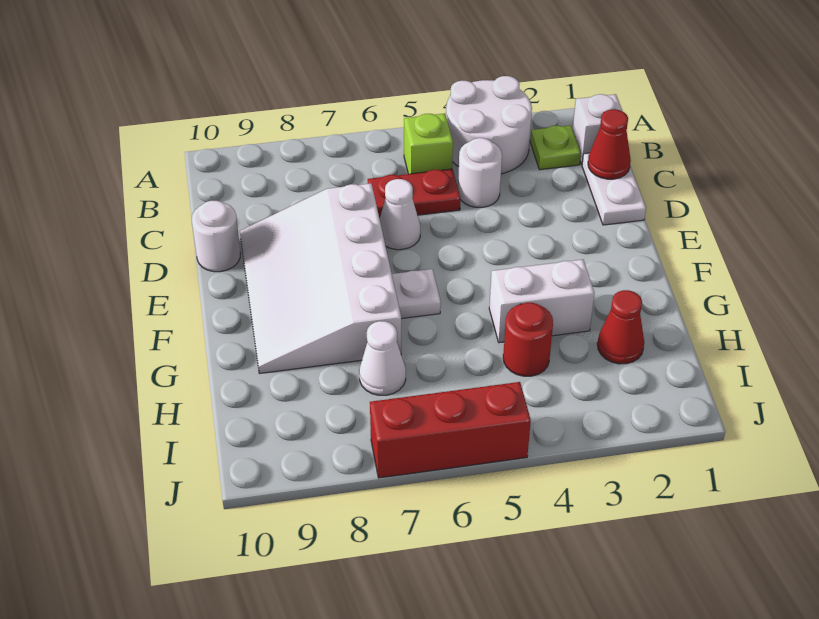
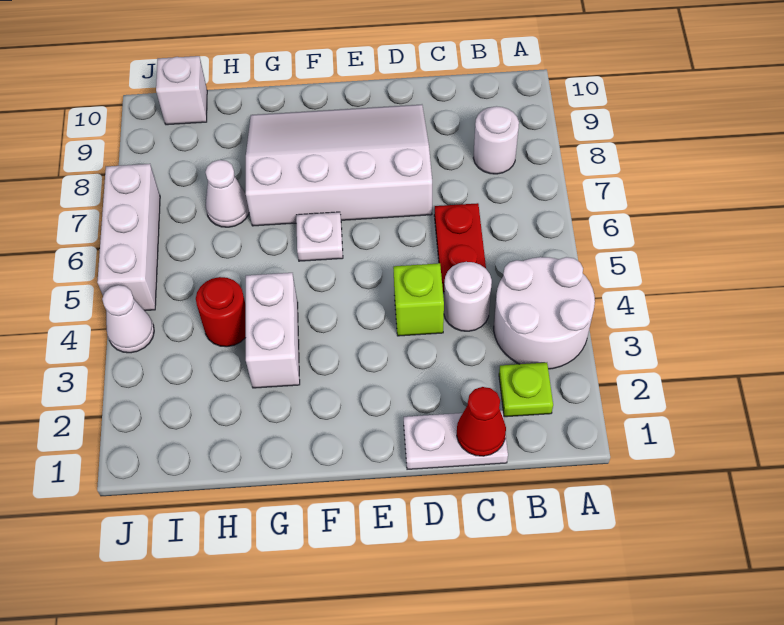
white 1x1 brick [573,94,623,164] -> white 1x1 brick moved to [156,56,207,125]
lime 1x1 brick [404,114,453,174] -> lime 1x1 brick moved to [393,263,444,336]
white 1x1 cone [380,179,420,250] -> white 1x1 cone moved to [102,285,154,353]
white 1x1 round brick [192,201,241,272] -> white 1x1 round brick moved to [473,106,519,174]
red 1x1 cone [597,290,644,364] -> none
red 1x3 brick [370,382,531,478] -> white 1x3 brick [97,164,160,311]

